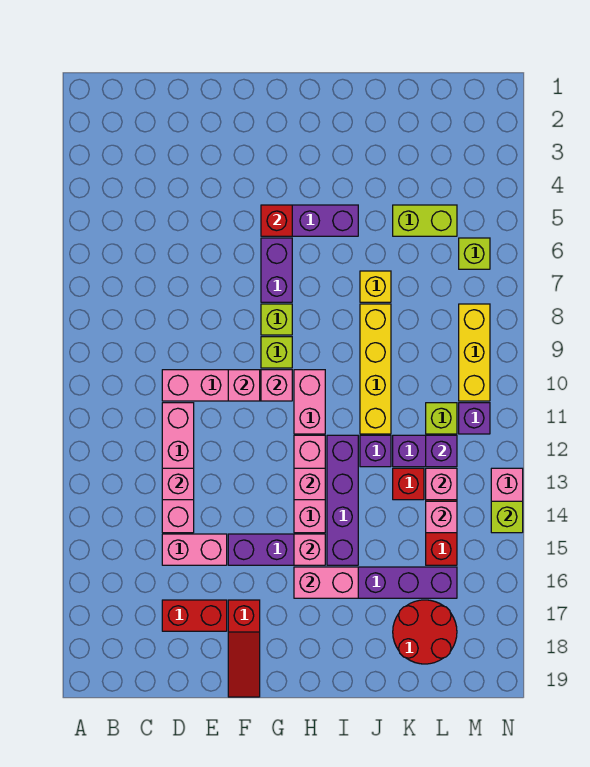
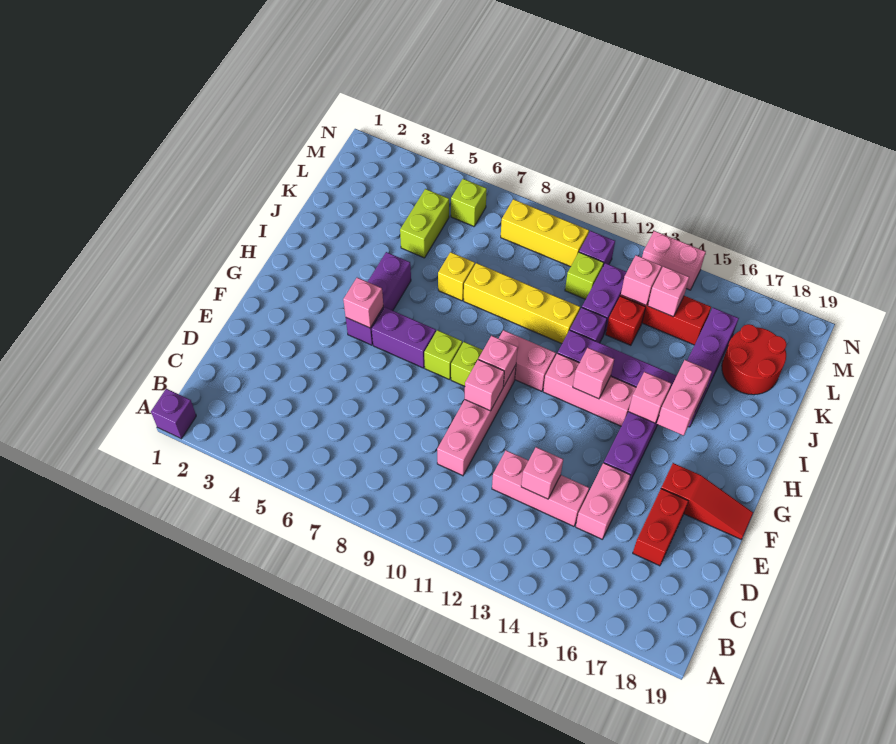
pink 1x4 brick [162,403,194,533] -> pink 1x3 brick [492,450,589,526]
red 1x1 brick [261,205,292,236] -> pink 1x1 brick [343,278,383,328]
purple 1x1 brick [426,435,457,467] -> purple 1x1 brick moved to [151,389,196,439]
lime 1x1 brick [491,501,523,533] -> none

